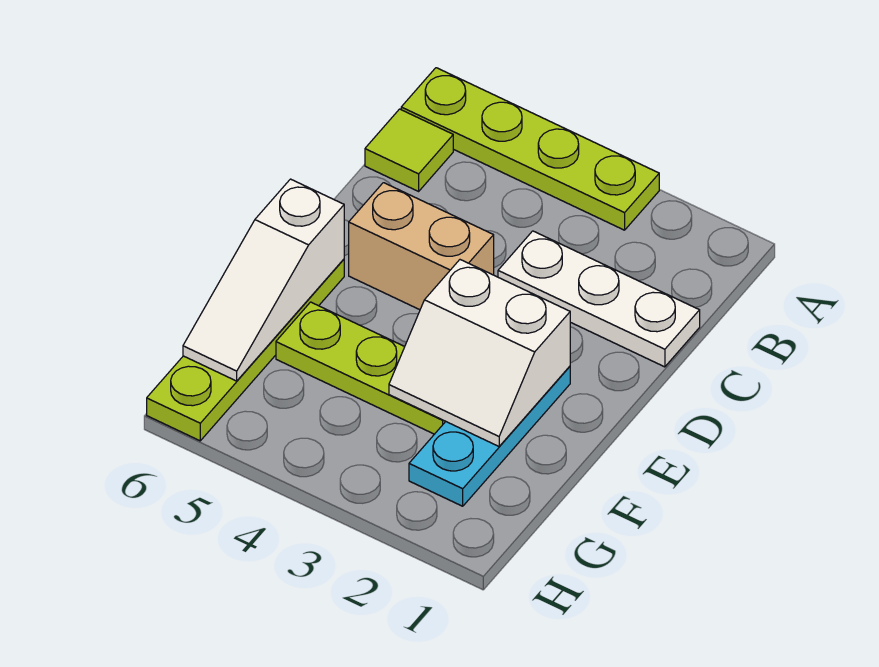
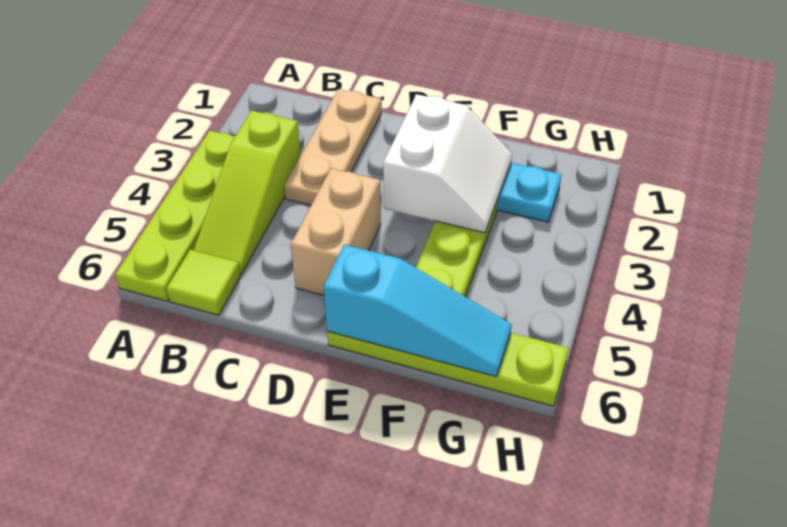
none -> lime 1x3 slope [194,111,301,274]
white 1x3 plate [498,231,700,367] -> tan 1x3 plate [284,89,382,205]
white 1x3 slope [183,179,344,381] -> cyan 1x3 slope [324,245,512,376]

